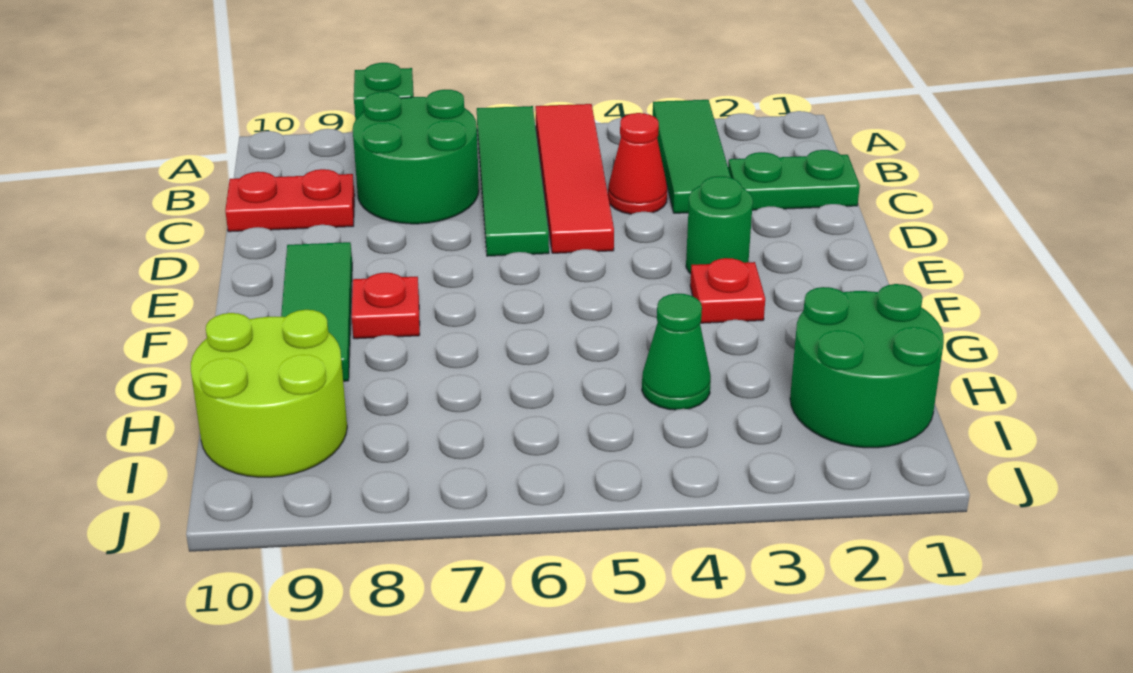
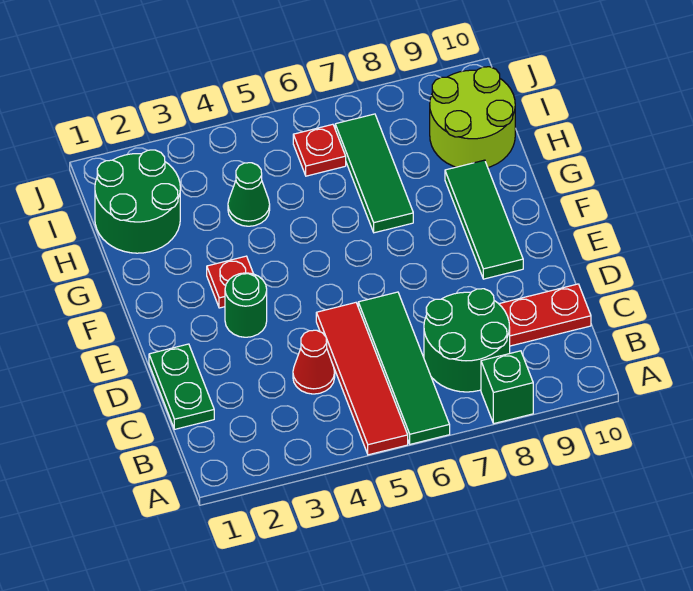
green 1x3 tile [653,100,731,213] -> green 1x3 tile moved to [335,114,413,233]
green 1x2 plate [728,150,860,210] -> green 1x2 plate turned to [149,344,214,429]
red 1x1 plate [352,273,420,339] -> red 1x1 plate moved to [293,124,346,176]

